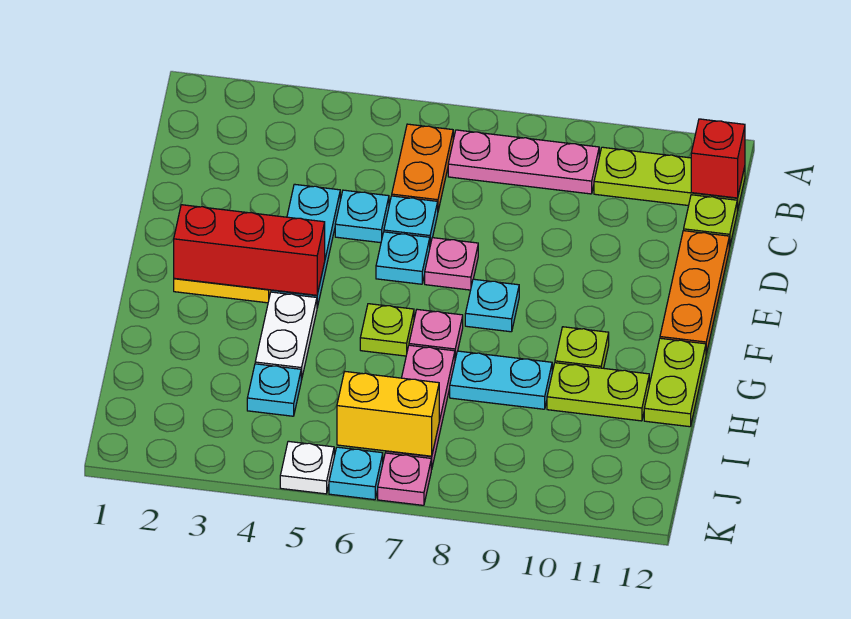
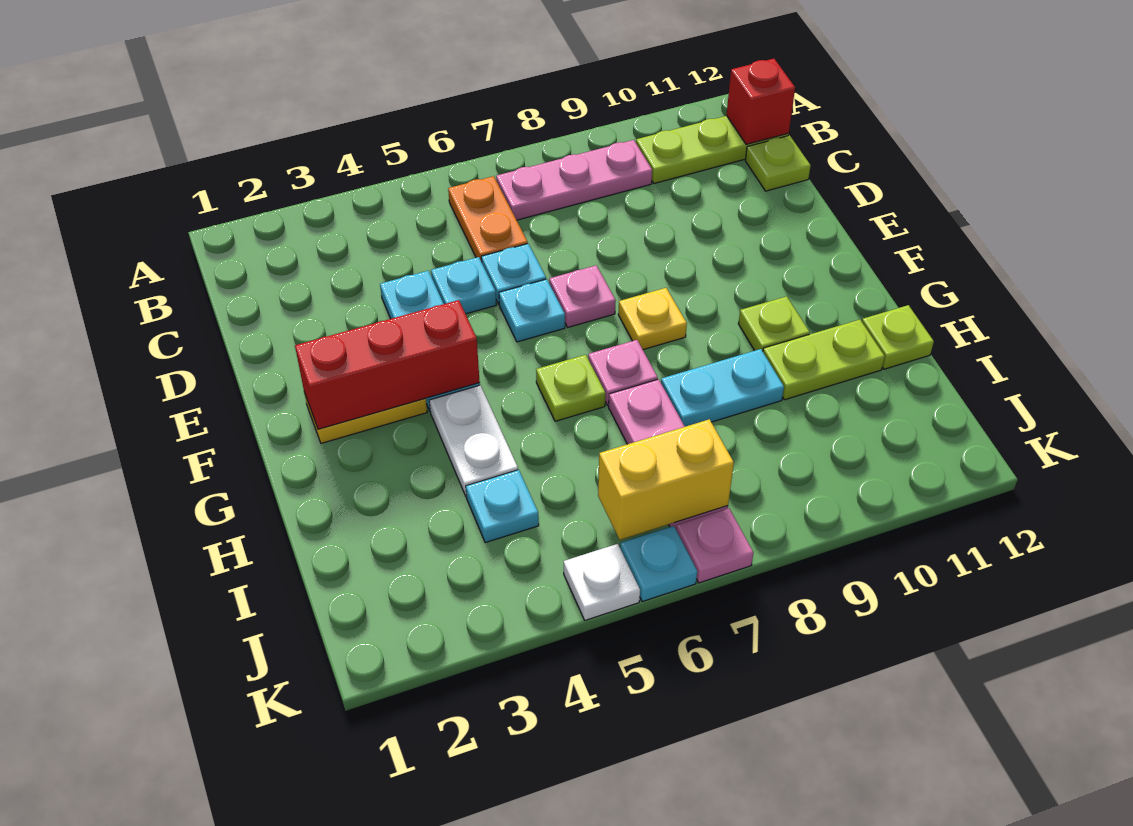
orange 1x3 plate [660,231,729,354] -> none
cyan 1x1 plate [465,279,519,332] -> yellow 1x1 plate [618,288,687,350]
lime 1x2 plate [644,338,706,427] -> lime 1x1 plate [862,305,934,369]

